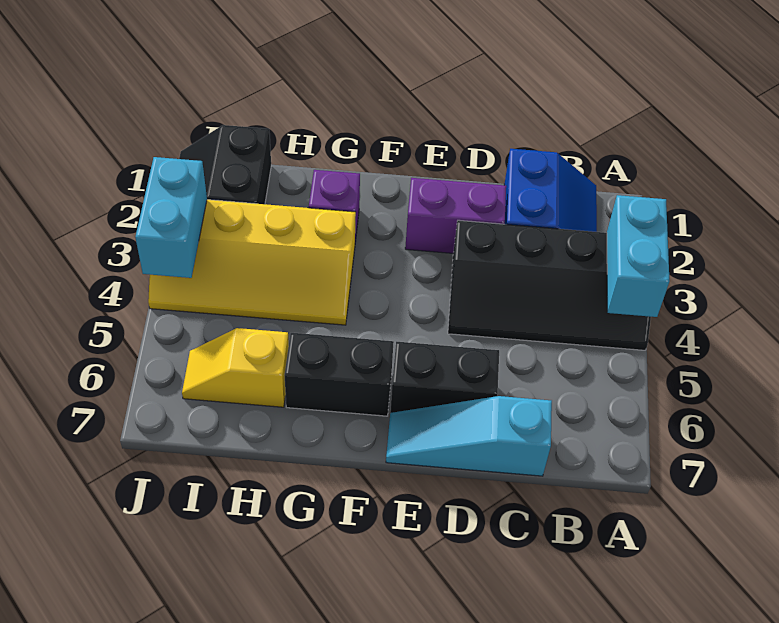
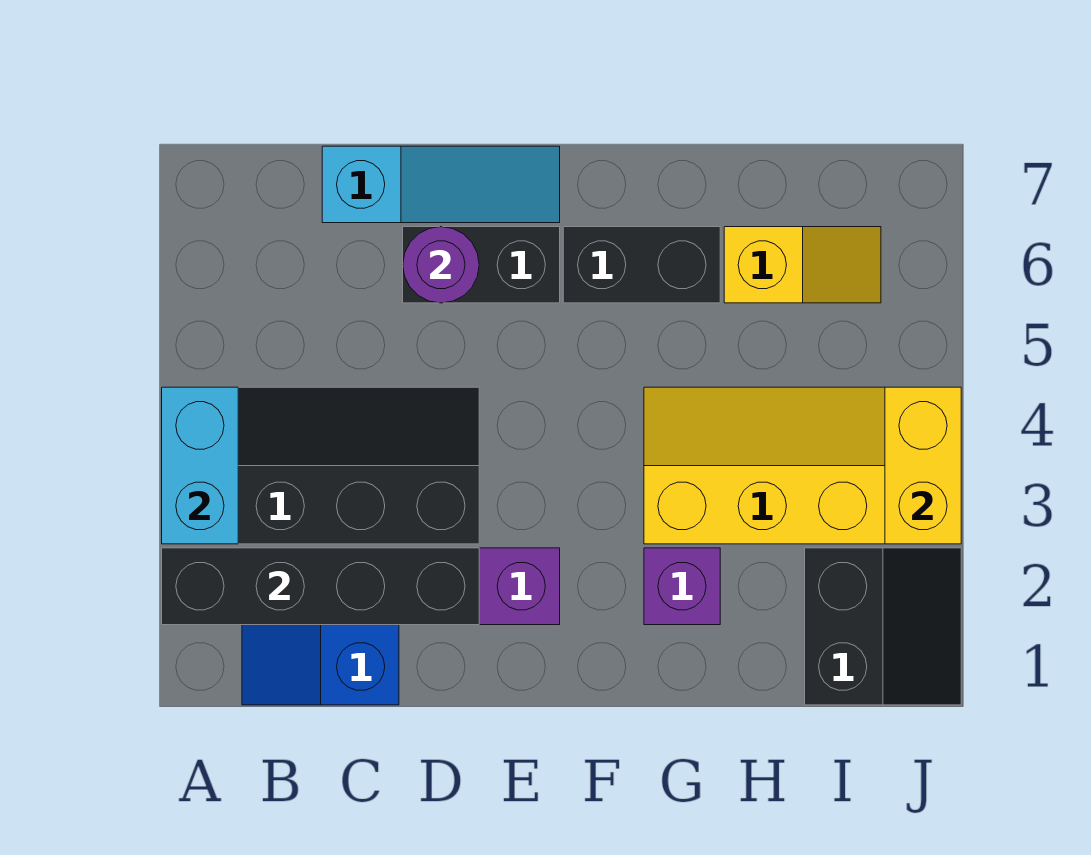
none -> black 1x4 brick [162,548,479,625]
none -> purple 1x1 round brick [403,227,479,303]
cyan 1x2 brick [135,157,207,278] -> yellow 1x2 brick [885,387,961,544]

